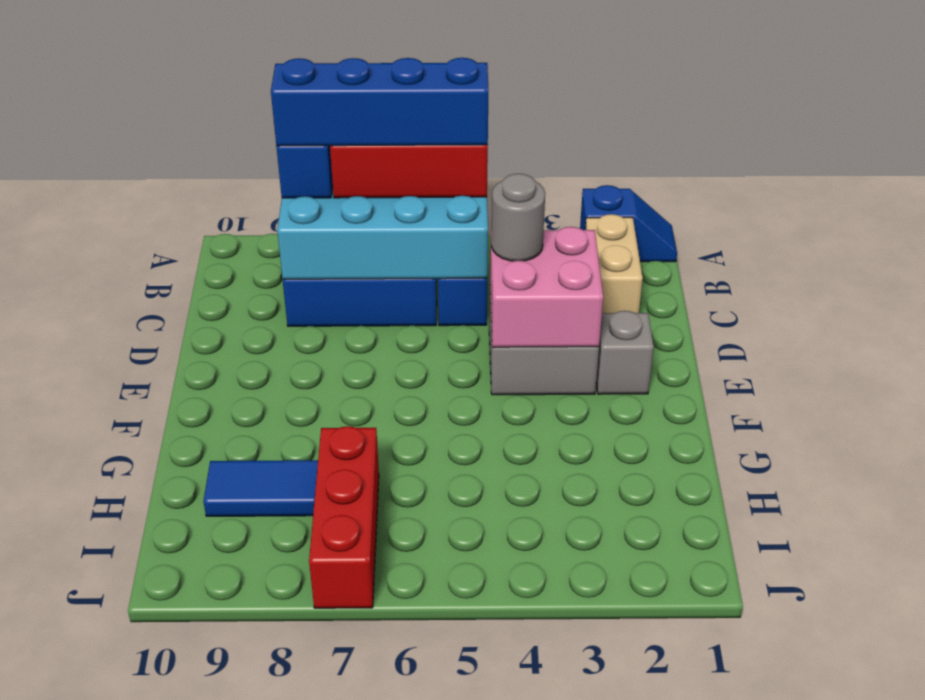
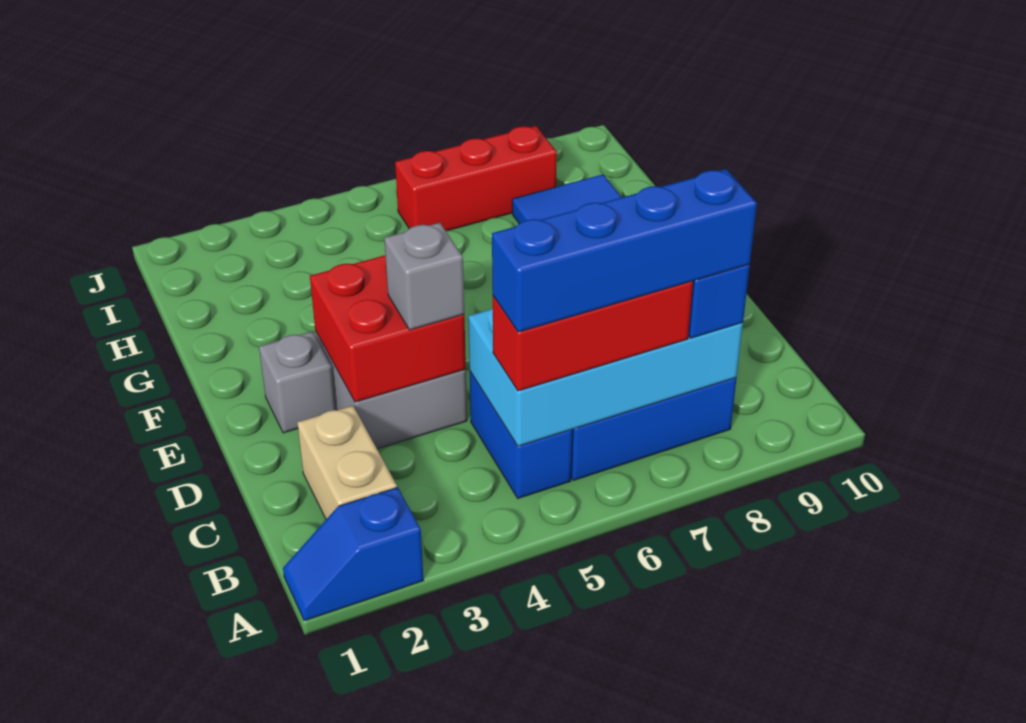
pink 2x2 brick [490,227,603,347] -> red 2x2 brick [310,255,466,402]
grey 1x1 round brick [491,174,545,261] -> grey 1x1 brick [384,223,464,330]
red 1x3 brick [309,426,379,608] -> red 1x3 brick turned to [395,126,557,231]

